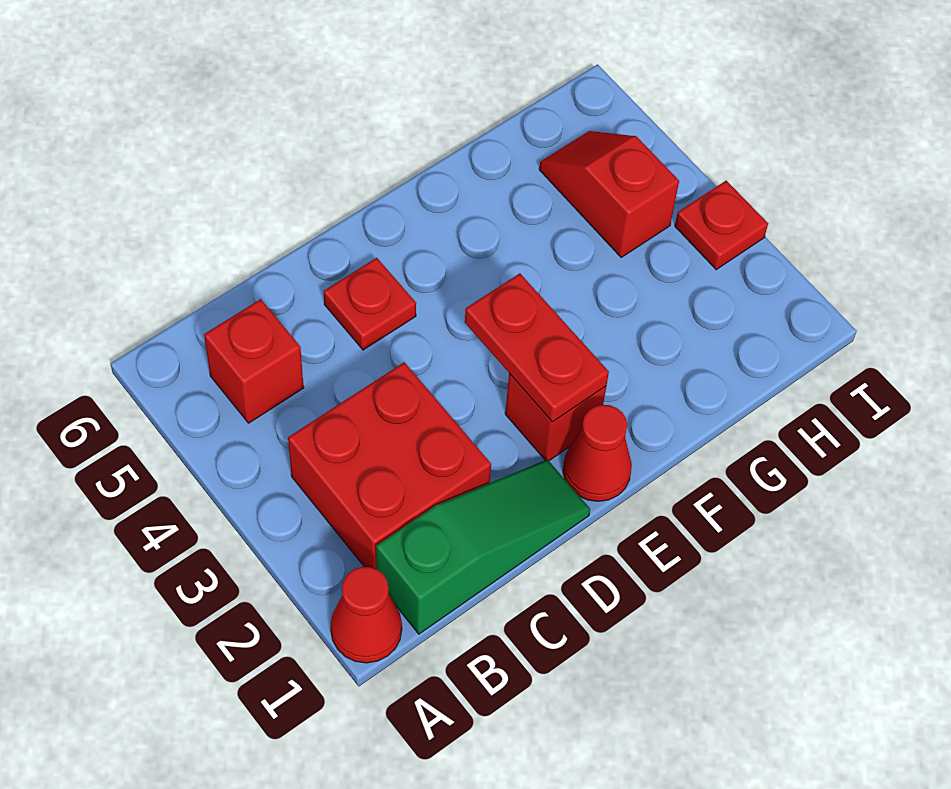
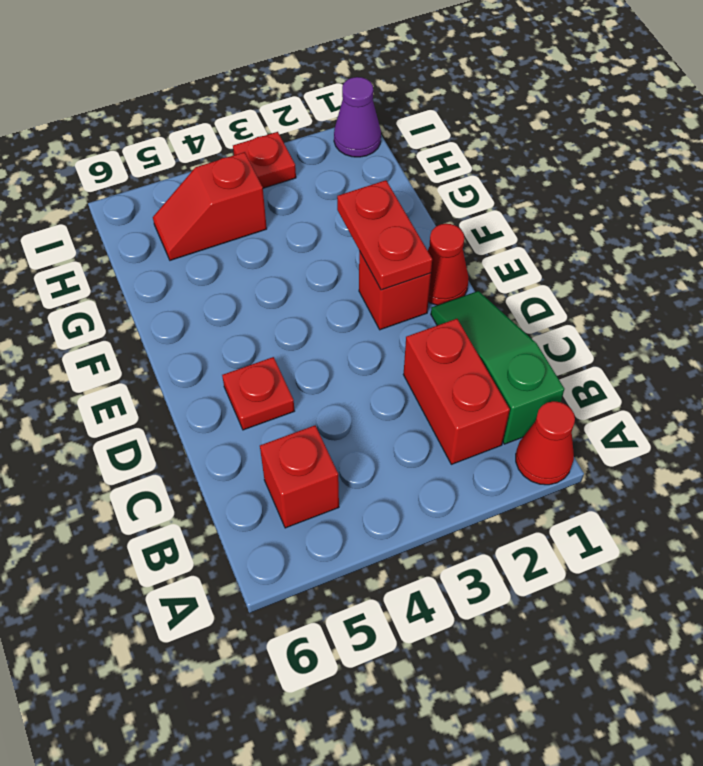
red 2x2 brick [288,362,491,569] -> red 1x2 brick [404,319,510,464]
red 1x2 plate [465,273,609,422] -> red 1x2 plate turned to [337,180,432,290]
none -> purple 1x1 cone [334,77,381,157]

